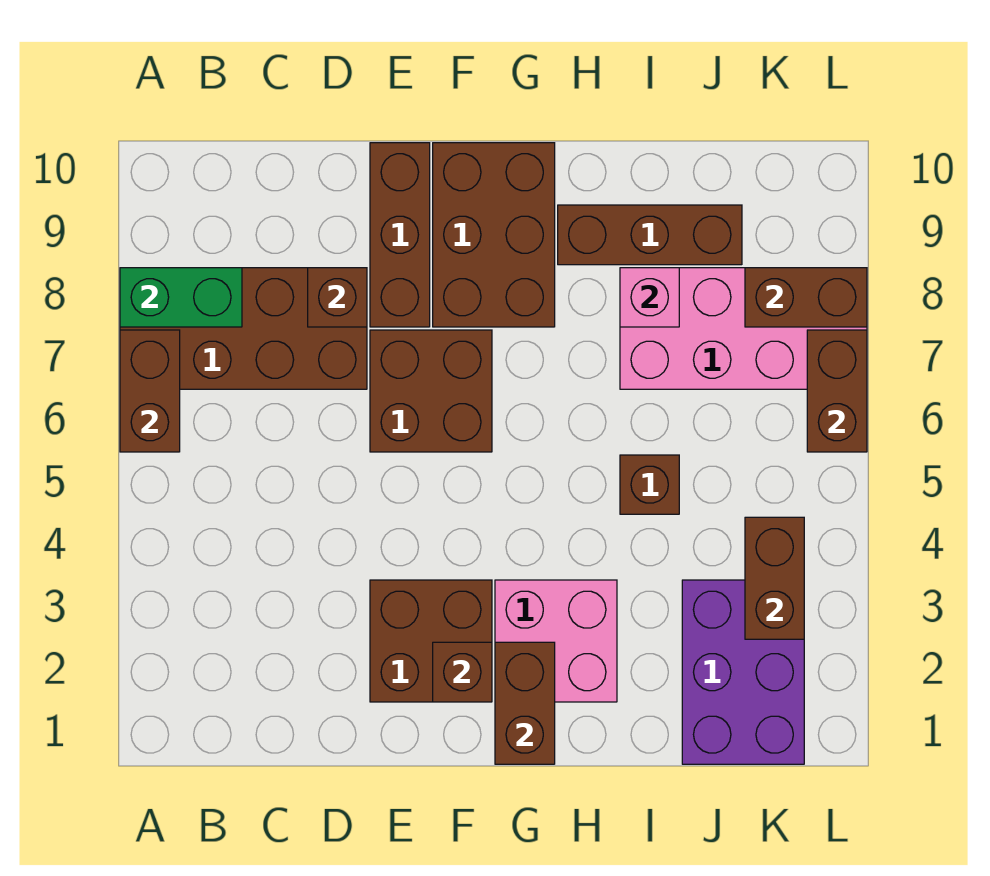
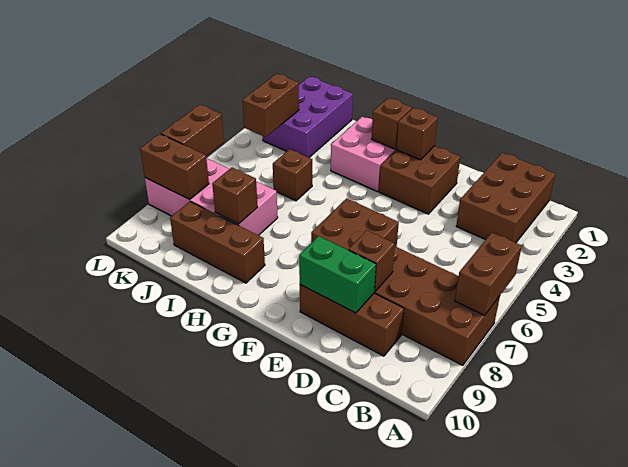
green 1x2 brick [120,268,242,327] -> green 1x2 brick moved to [299,236,376,313]
brown 1x3 brick [370,143,430,327] -> brown 1x3 brick turned to [300,285,404,356]
brown 2x3 brick [433,143,555,327] -> brown 2x3 brick moved to [456,153,555,243]
brown 1x2 brick [495,642,555,764] -> brown 1x1 brick [372,98,412,149]
pink 1x1 brick [620,268,679,327] -> brown 1x1 brick [212,168,258,224]

